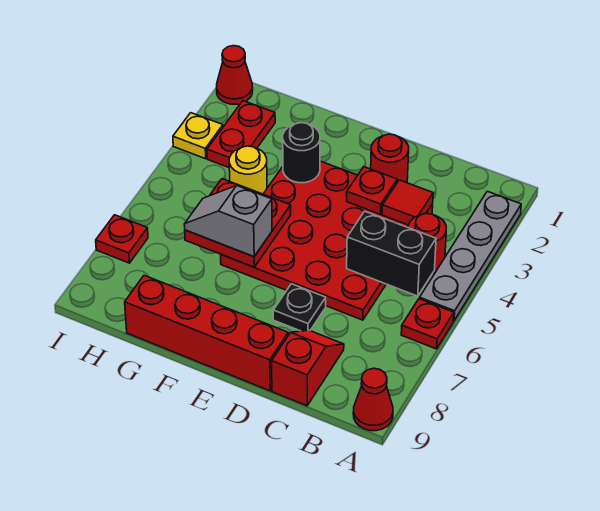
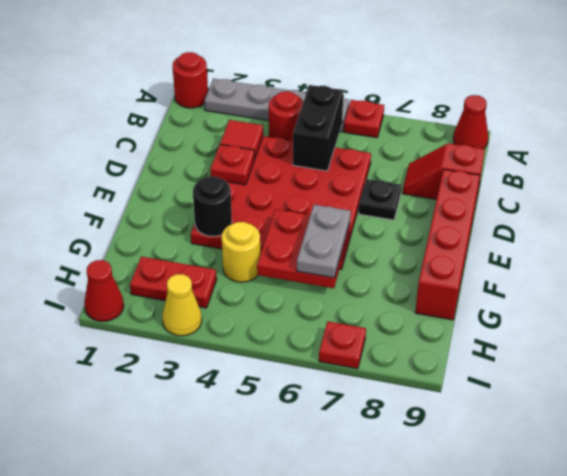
red 1x1 round brick [371,134,409,183] -> red 1x1 round brick moved to [173,52,208,108]
grey 1x2 slope [184,186,272,257] -> grey 1x2 plate [297,205,351,278]
yellow 1x1 plate [173,113,223,159] -> yellow 1x1 cone [162,274,202,336]

